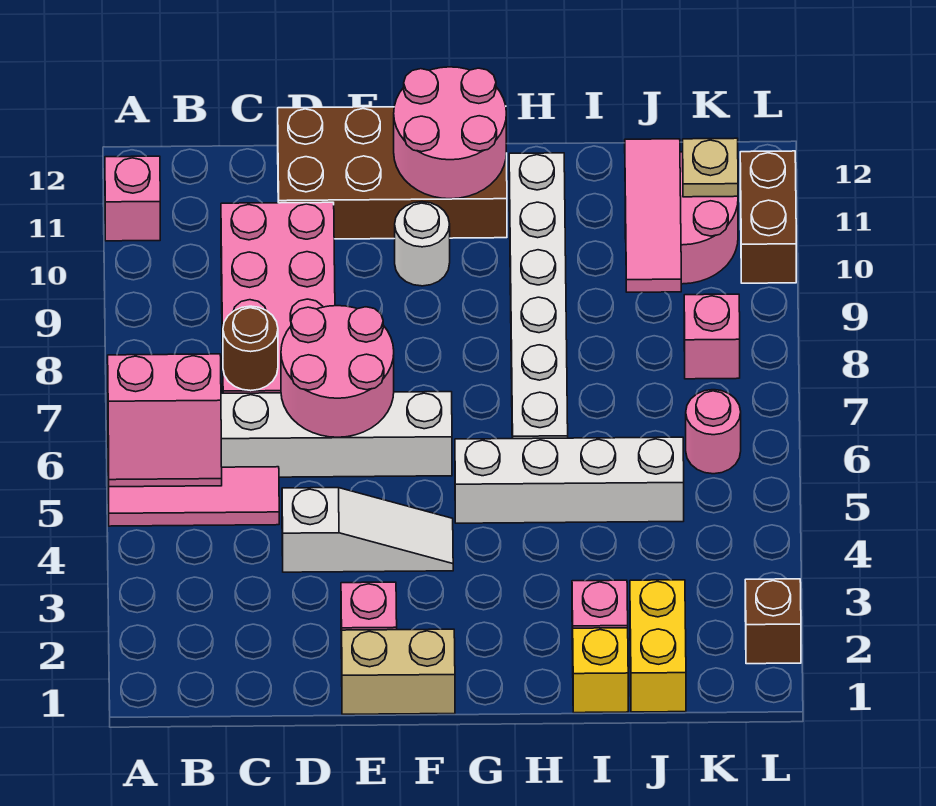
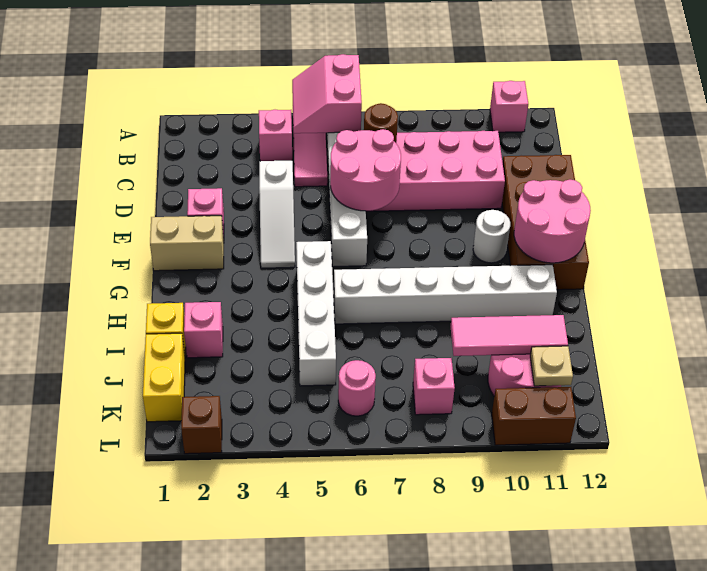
none -> pink 1x1 brick [259,110,292,161]
tan 1x2 brick [342,629,455,714] -> tan 1x2 brick turned to [150,216,224,271]
yellow 1x2 brick [630,580,686,712] -> yellow 1x2 brick turned to [143,333,185,422]

